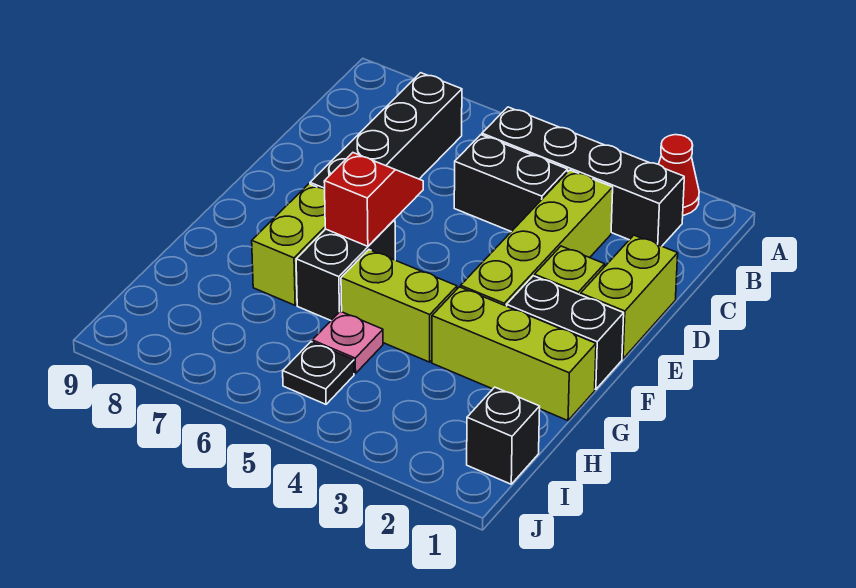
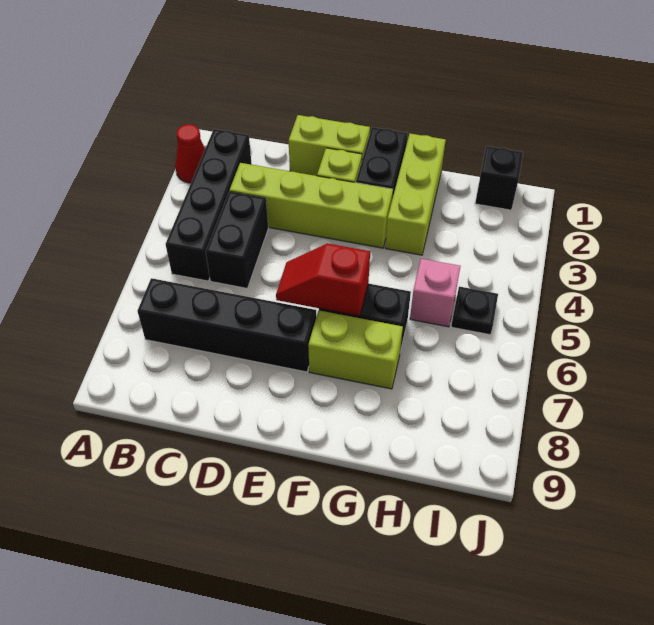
lime 1x2 brick [341,250,457,362] -> none
pink 1x1 plate [312,311,383,374] -> pink 1x1 brick [410,259,460,327]

